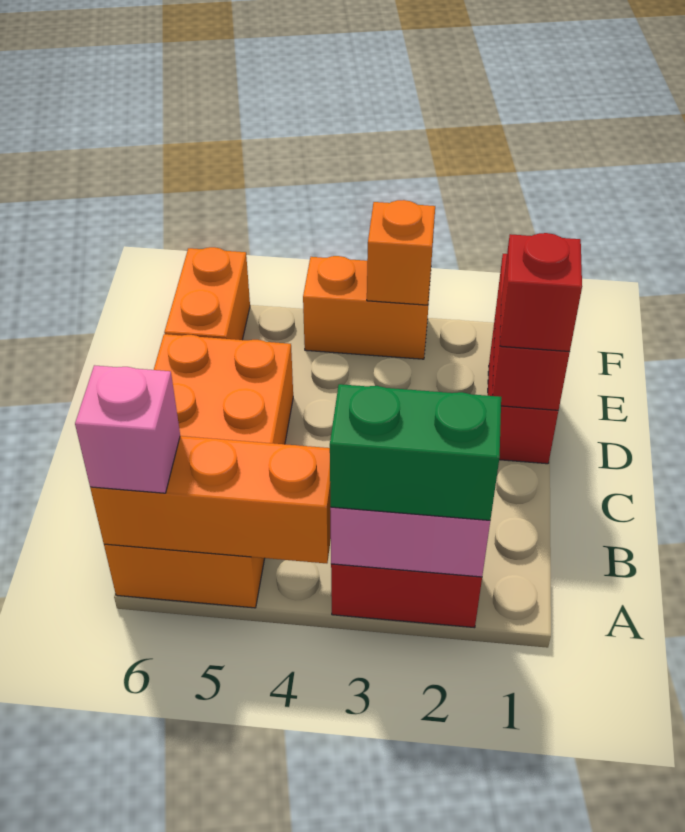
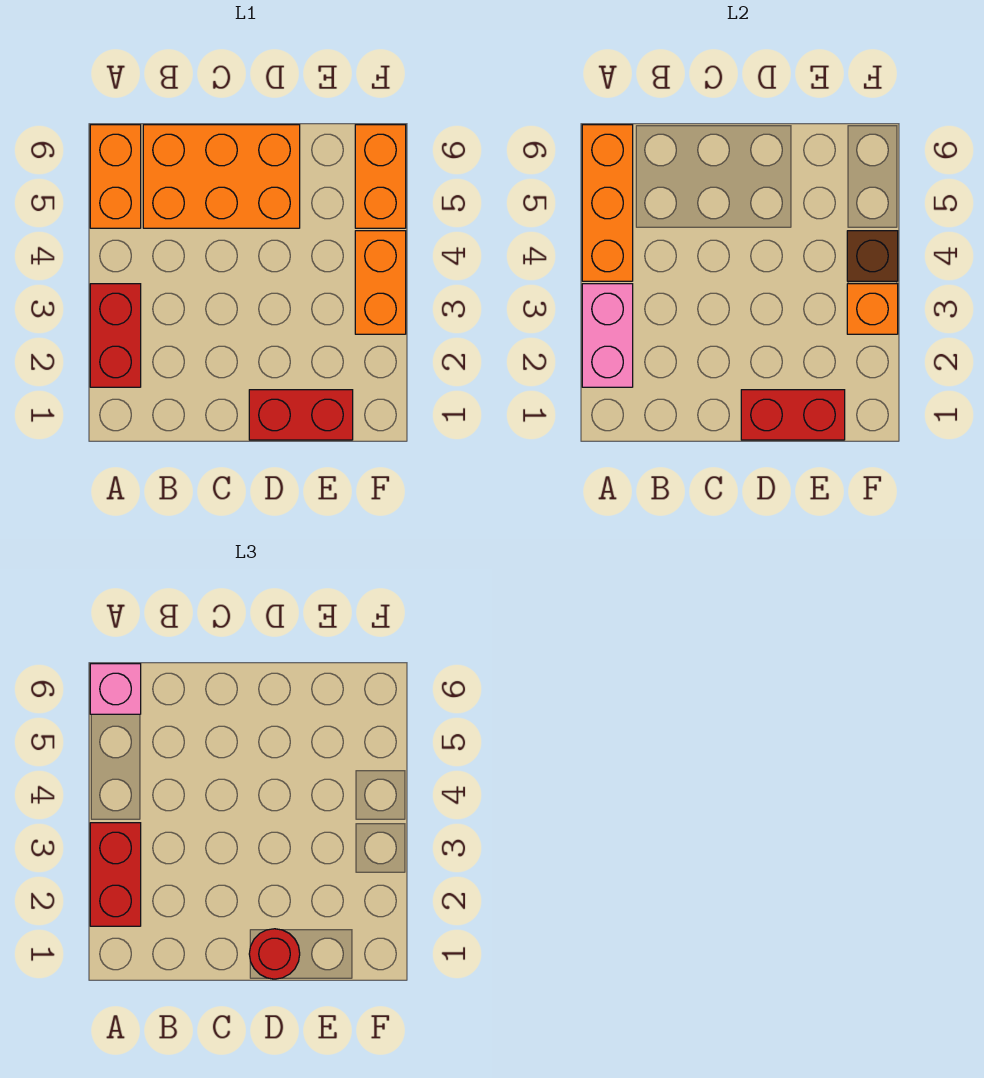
green 1x2 brick [330,384,501,520] -> red 1x2 brick [90,823,141,926]
red 1x1 brick [500,233,582,352] -> red 1x1 round brick [249,929,300,979]
orange 1x2 brick [164,247,250,340] -> orange 1x2 brick turned to [355,125,406,228]
none -> brown 1x1 brick [847,231,898,281]

